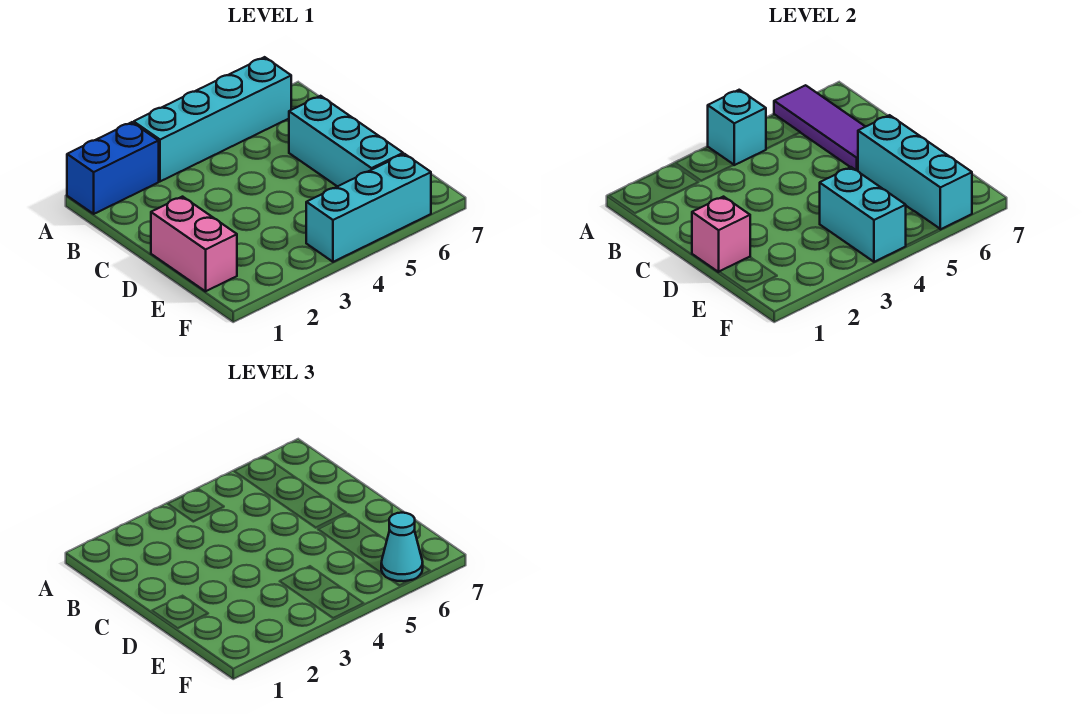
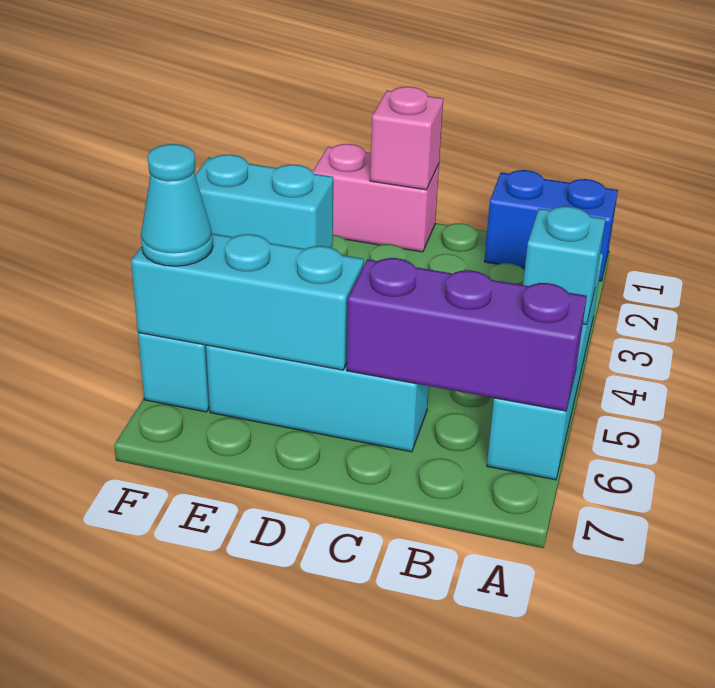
blue 1x2 brick [67,122,159,214] -> blue 1x2 brick turned to [484,170,618,281]
purple 1x3 tile [774,85,865,171] -> purple 1x3 brick [347,258,587,411]

